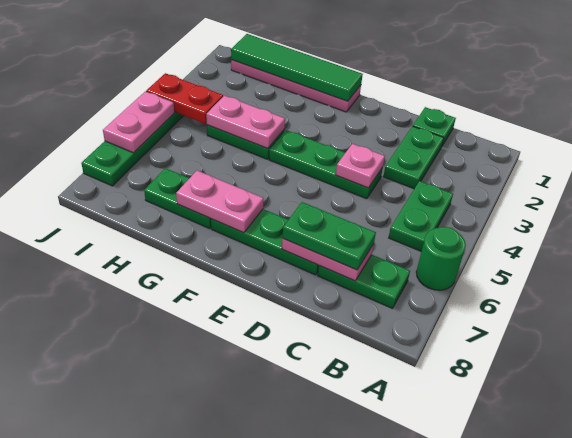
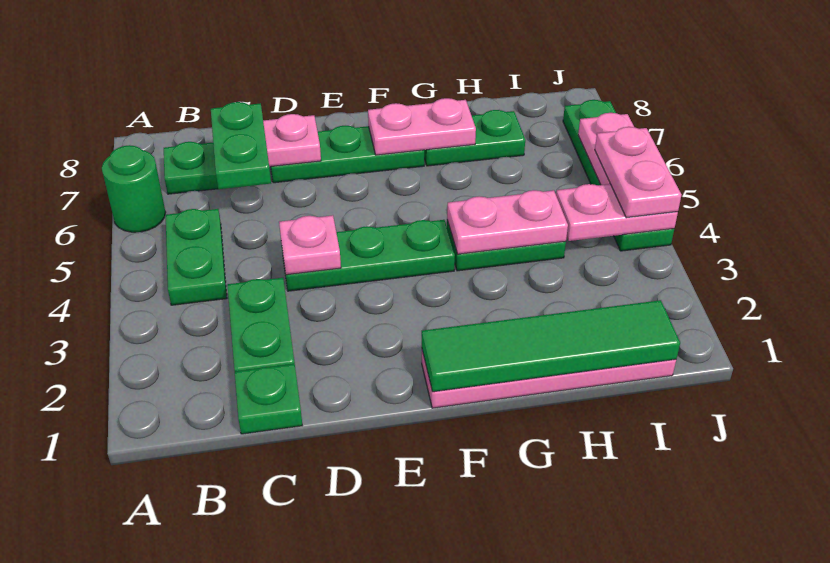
green 1x2 plate [282,202,376,270] -> green 1x2 plate turned to [211,102,271,189]
red 1x2 plate [146,73,223,124] -> pink 1x2 plate [556,184,678,241]
none -> pink 1x2 plate [595,127,681,218]

